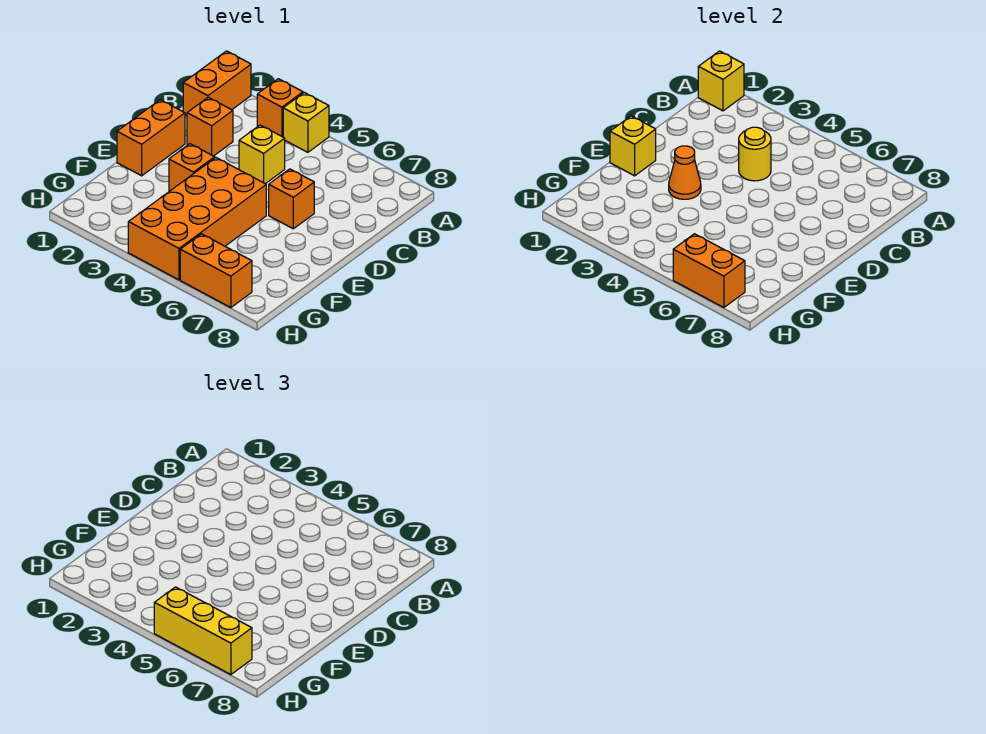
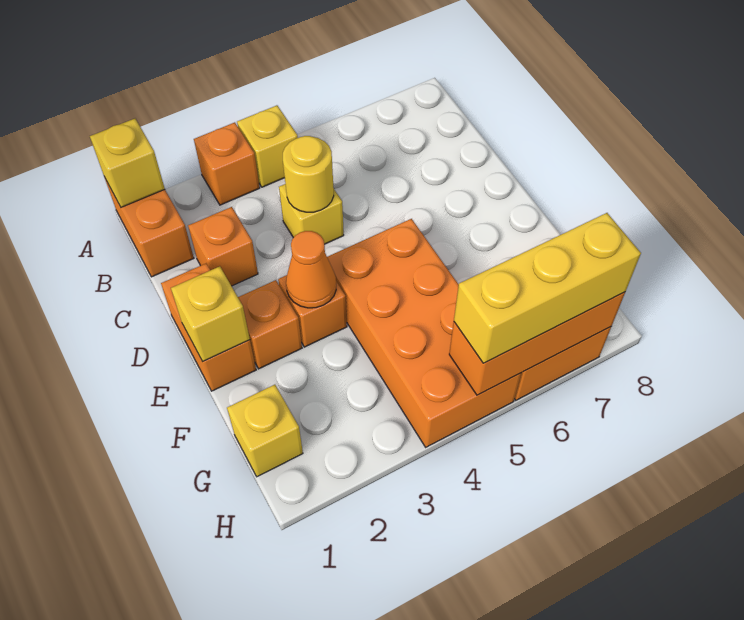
orange 1x1 brick [269,169,314,229] -> orange 1x1 brick moved to [238,280,302,369]
none -> yellow 1x1 brick [227,385,303,477]
orange 1x2 brick [673,234,745,308] -> orange 1x3 brick [449,292,625,395]

